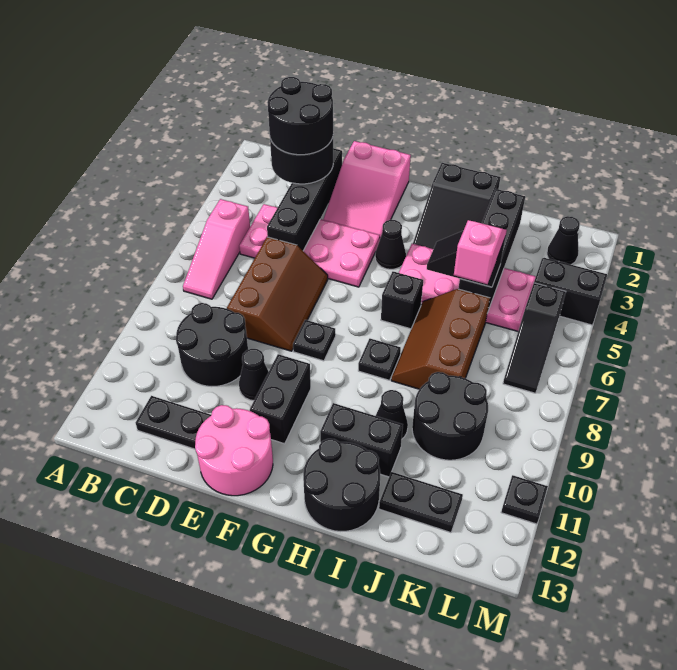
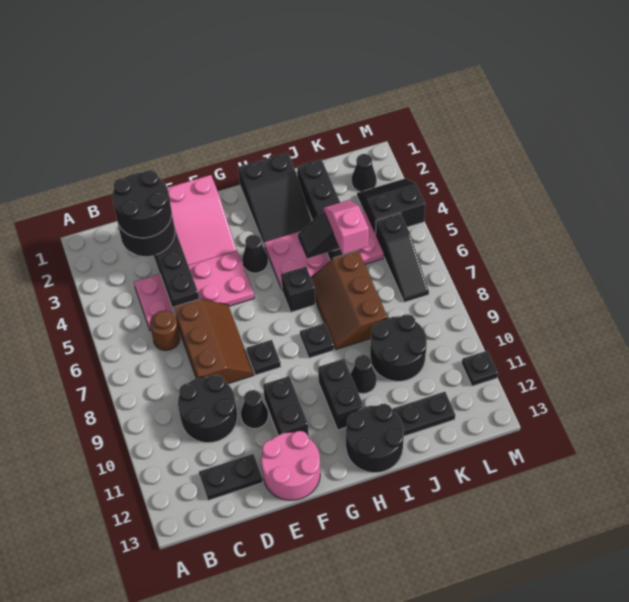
pink 1x3 slope [183,199,250,299] -> none
none -> brown 1x1 round brick [150,311,180,351]
black 1x2 brick [320,403,403,477] -> black 1x2 brick turned to [318,359,364,430]

